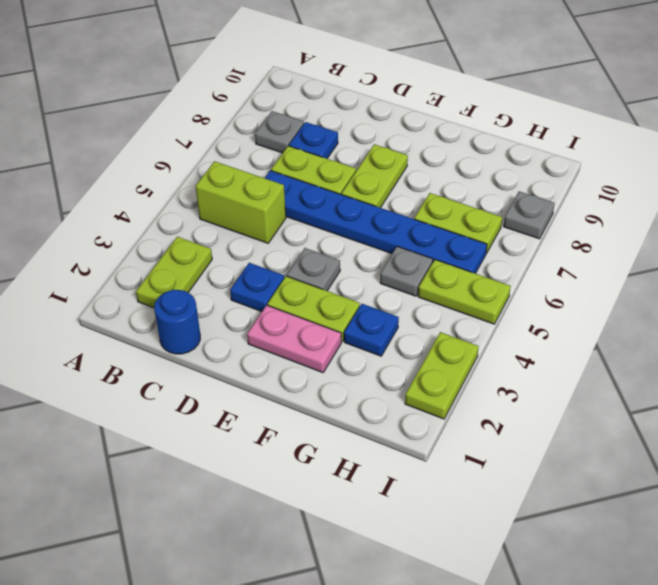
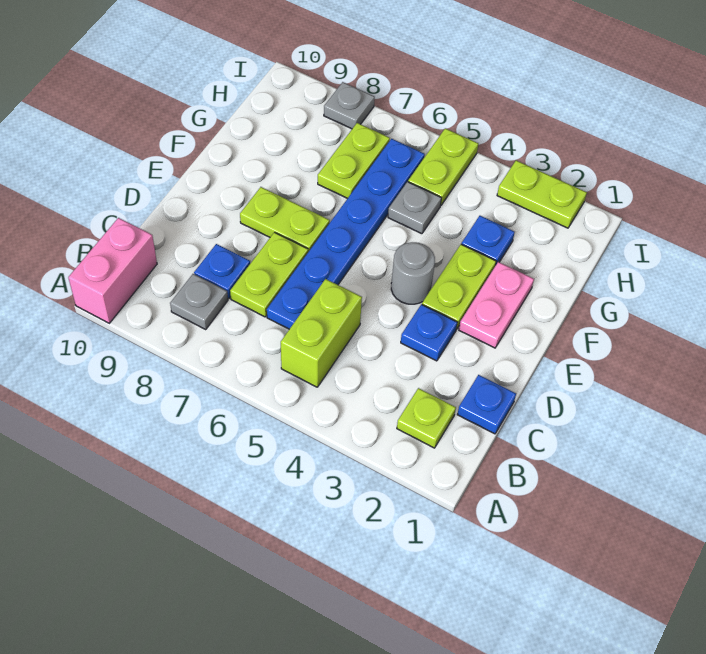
none -> pink 1x2 brick [68,218,157,323]
lime 1x2 plate [136,237,212,308] -> lime 1x1 plate [397,388,456,448]
blue 1x1 round brick [154,290,200,354] -> blue 1x1 plate [457,375,516,434]
grey 1x1 plate [287,248,340,291] -> grey 1x1 round brick [391,242,435,304]

